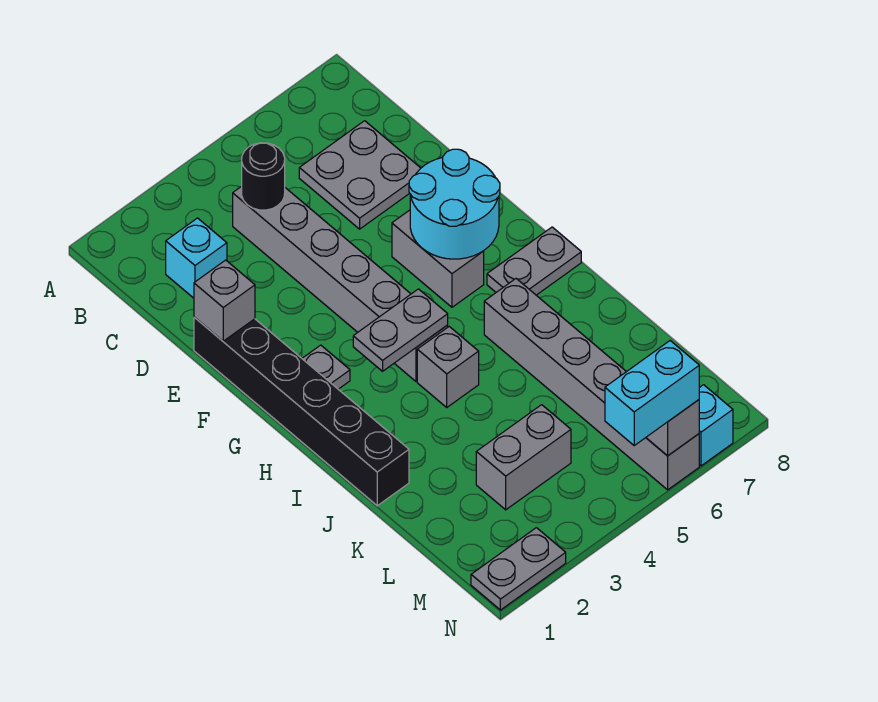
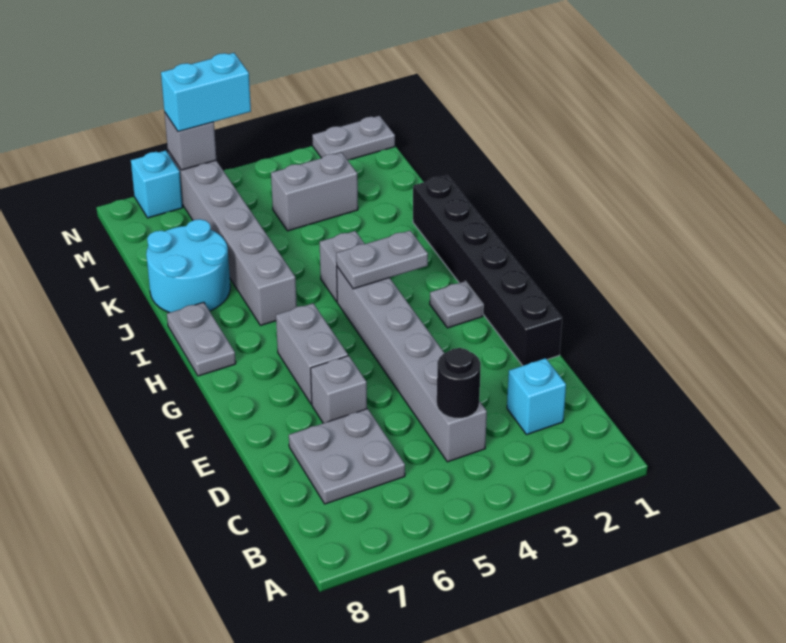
grey 1x1 brick [194,260,255,341] -> grey 1x1 brick moved to [311,356,367,423]
cyan 2x2 round brick [409,149,500,259] -> cyan 2x2 round brick moved to [146,219,230,313]
grey 1x2 plate [487,227,581,295] -> grey 1x2 plate turned to [167,302,236,376]

